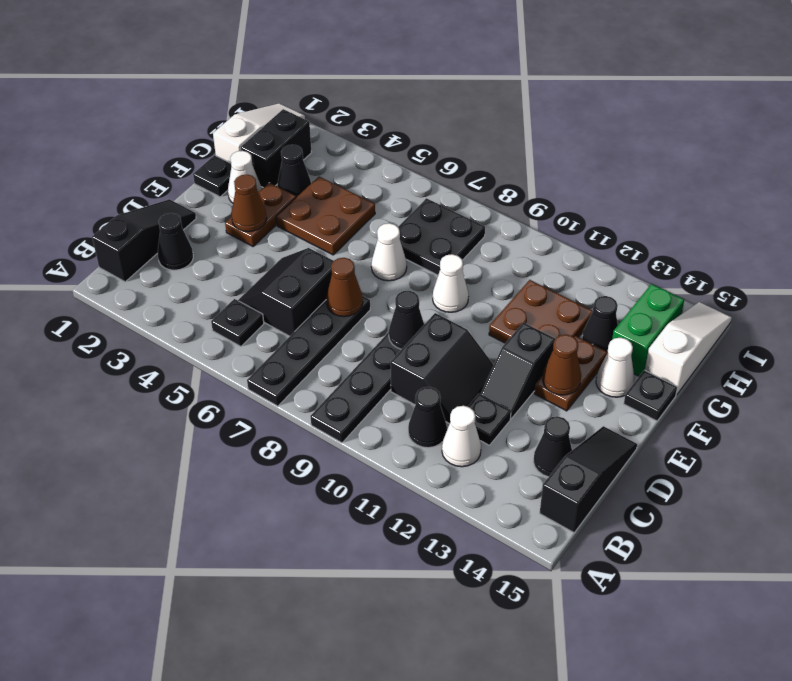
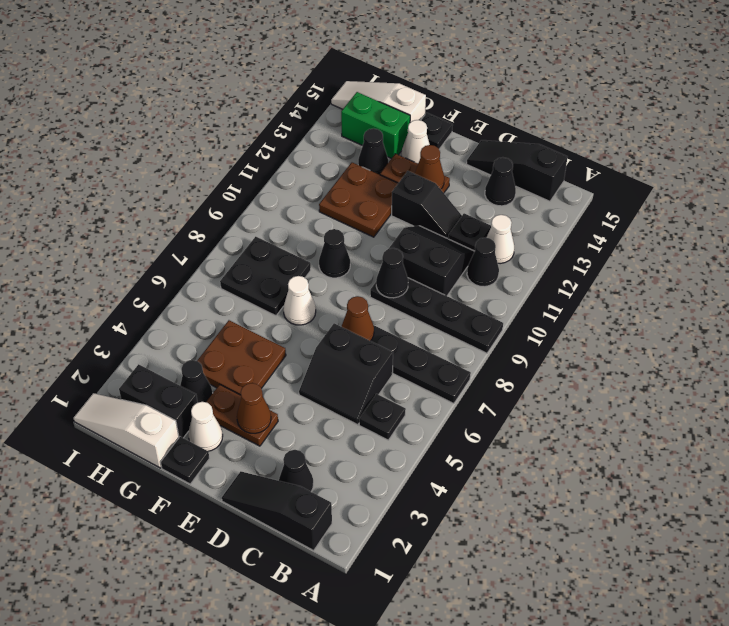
white 1x1 cone [433,254,469,312] -> black 1x1 cone [319,229,350,278]

